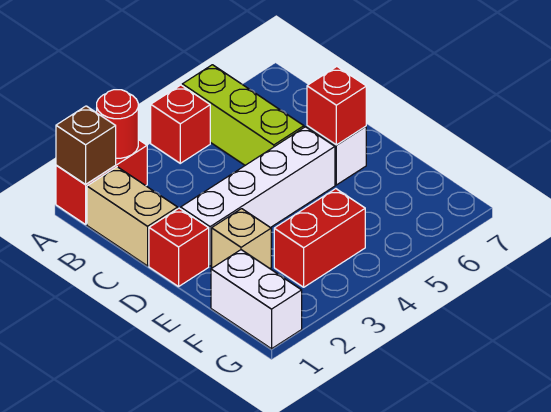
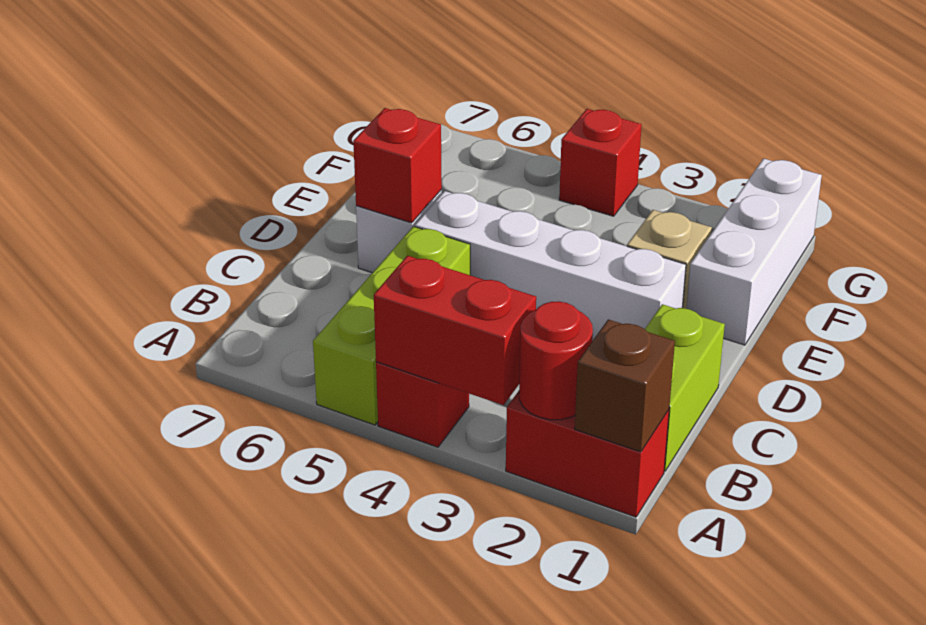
tan 1x2 brick [87,167,178,266] -> lime 1x2 brick [645,304,725,471]
red 1x1 brick [149,208,209,287] -> red 1x1 brick moved to [559,109,642,216]
white 1x2 brick [211,250,302,349] -> white 1x3 brick [686,159,822,345]
red 1x2 brick [274,189,365,287] -> red 1x2 brick moved to [374,256,536,405]

